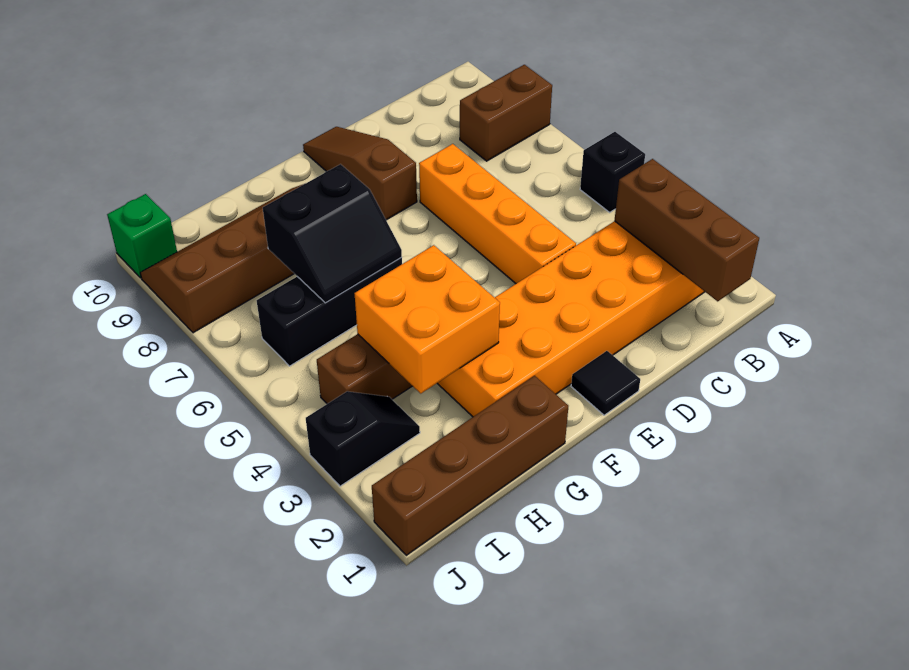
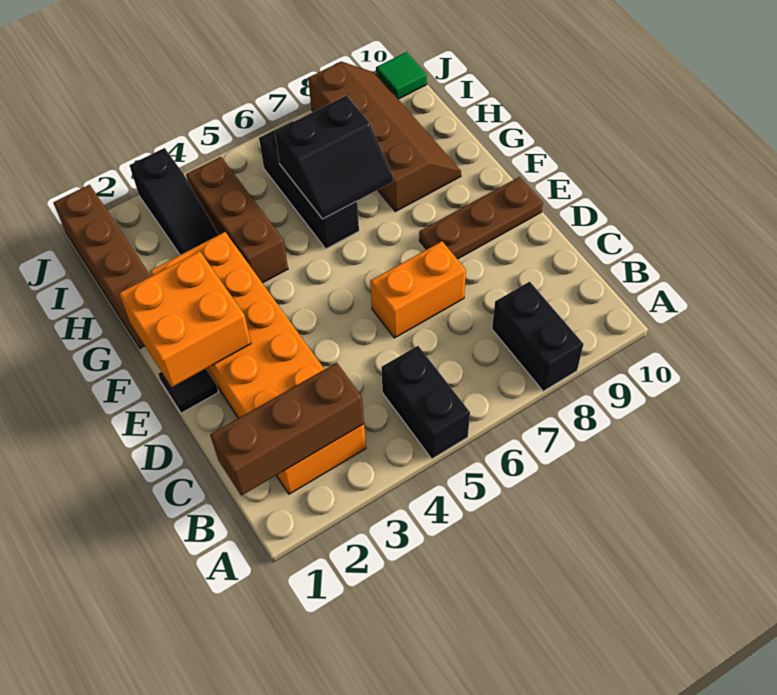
black 1x1 brick [580,132,645,212] -> black 1x2 brick [381,346,470,459]
brown 1x2 brick [460,65,552,161] -> black 1x2 brick [492,282,584,391]
orange 1x4 brick [419,144,576,284] -> orange 1x2 brick [370,241,466,338]
brown 1x3 slope [303,127,417,220] -> brown 1x3 plate [419,177,543,259]
orange 2x2 brick [354,245,500,393] -> orange 2x2 brick moved to [119,251,251,387]
black 2x2 slope [263,164,402,303] -> black 2x2 slope turned to [275,95,393,219]
black 1x2 slope [306,391,420,486] -> black 1x3 slope [130,148,218,255]
green 1x1 brick [107,194,177,278] -> green 1x1 tile [376,52,427,99]

